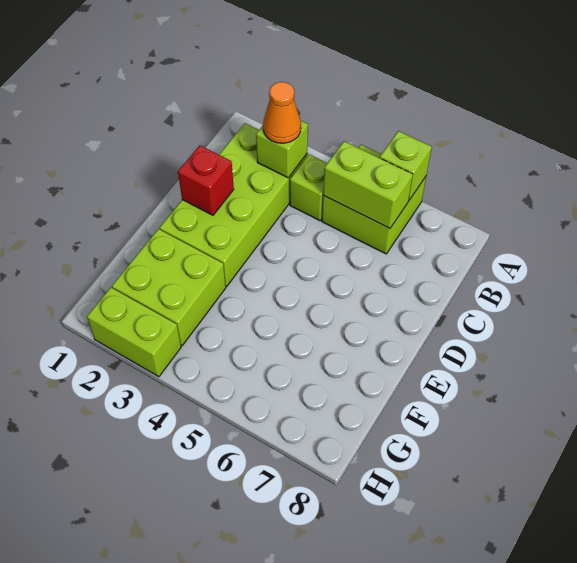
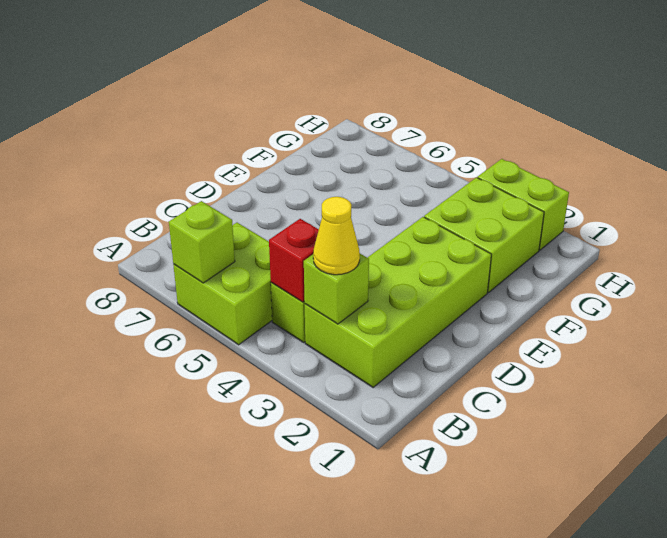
orange 1x1 cone [263,82,301,143] -> yellow 1x1 cone [313,197,360,275]
lime 1x2 brick [323,141,413,228] -> none
red 1x1 brick [178,145,234,215] -> red 1x1 brick moved to [269,219,319,302]

